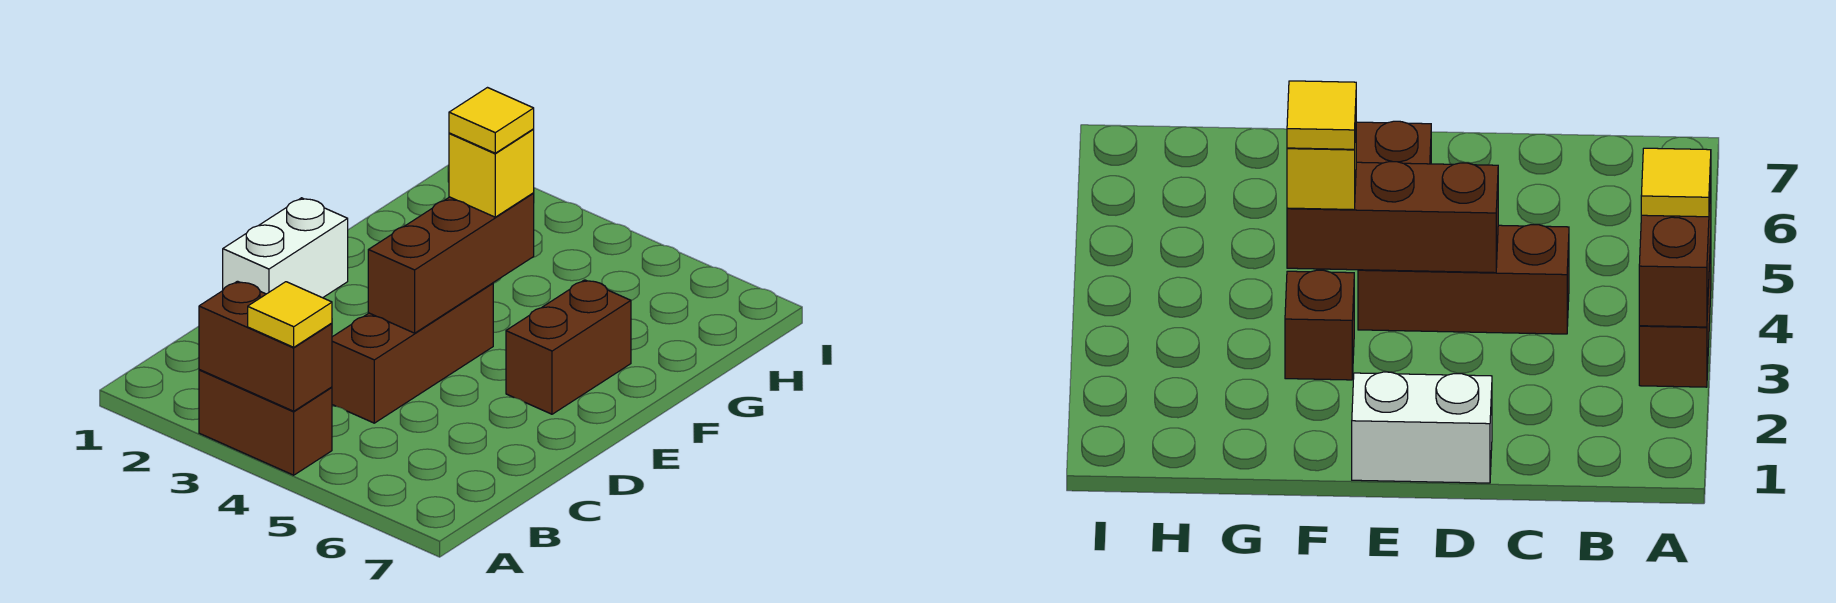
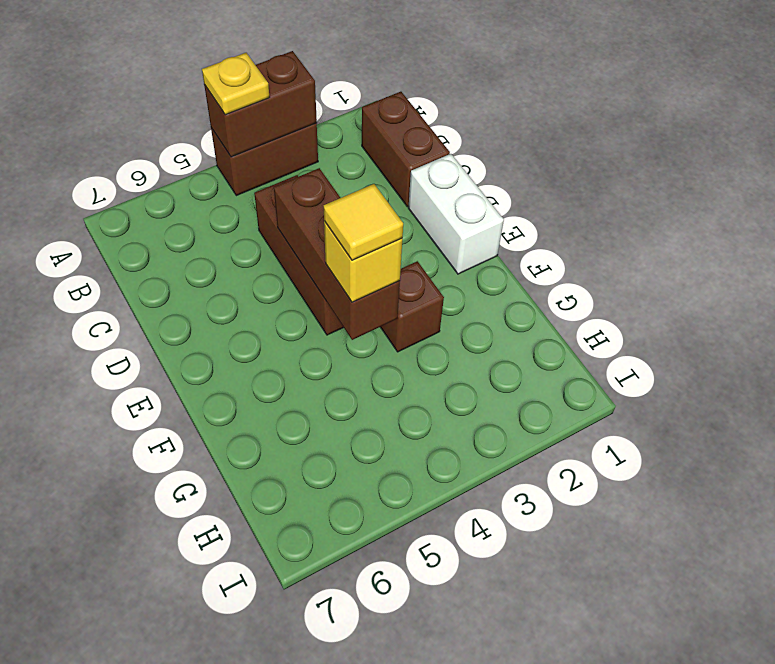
yellow 1x1 tile [248,282,332,347] -> yellow 1x1 plate [202,53,269,115]
brown 1x2 brick [506,280,631,414] -> brown 1x2 brick moved to [362,92,450,207]

